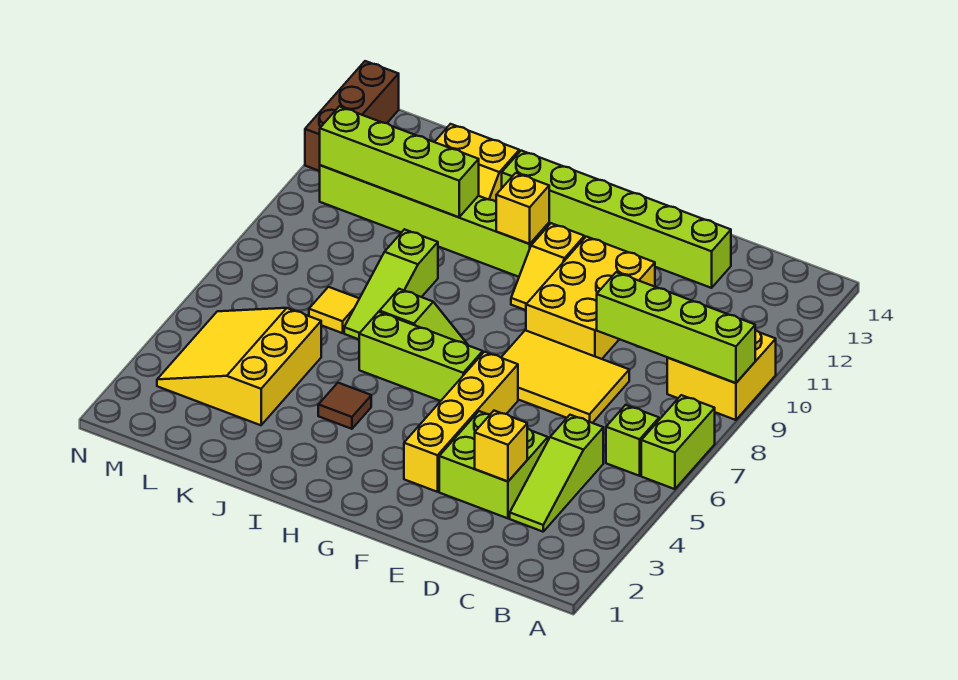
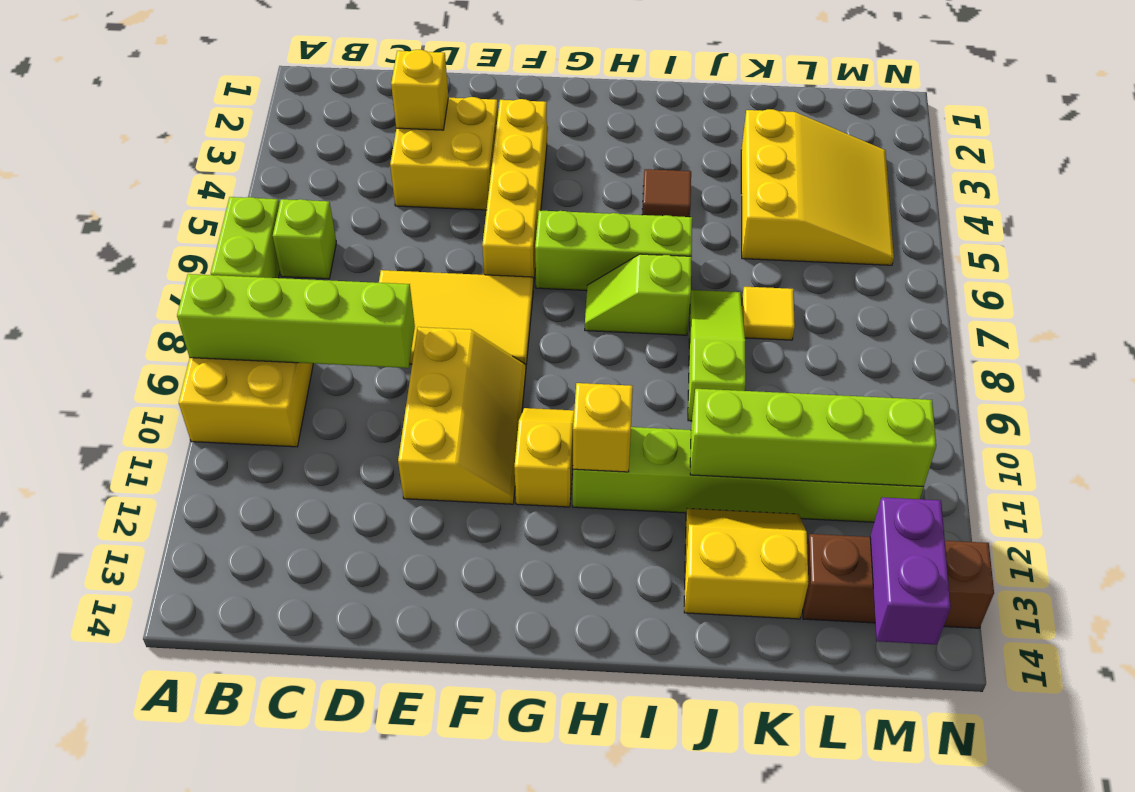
lime 1x3 slope [510,415,603,532] -> none
lime 2x2 brick [439,411,548,518] -> yellow 2x2 brick [390,97,498,210]
lime 1x6 brick [502,151,731,288] -> none
yellow 2x3 brick [526,237,655,359] -> yellow 2x3 slope [398,327,526,504]
none -> purple 1x2 brick [870,497,951,645]
brown 1x3 brick [305,61,399,171] -> brown 1x3 brick turned to [803,534,994,628]

